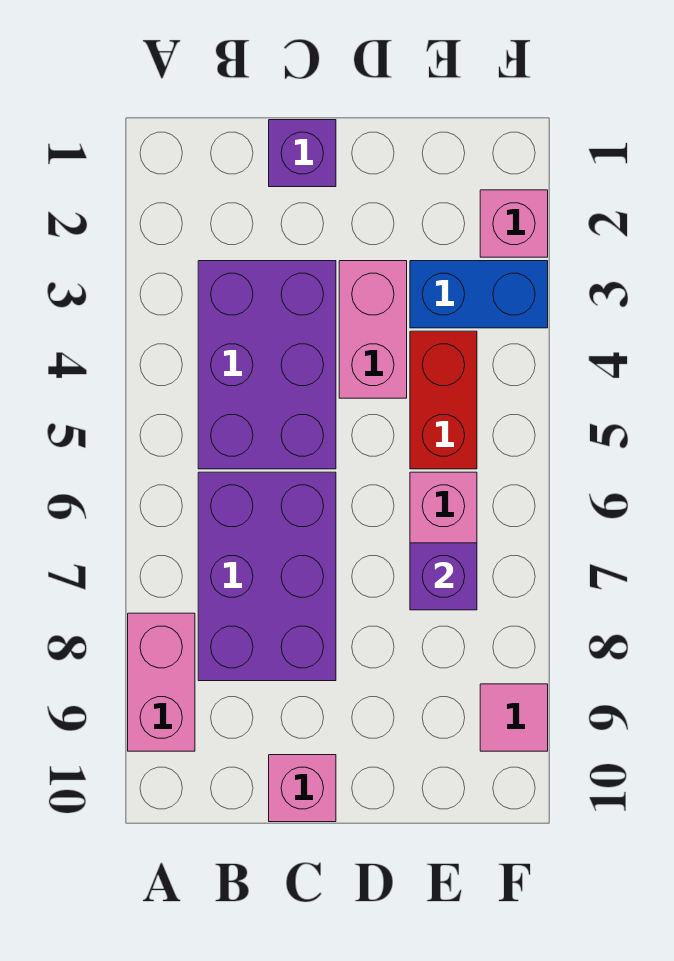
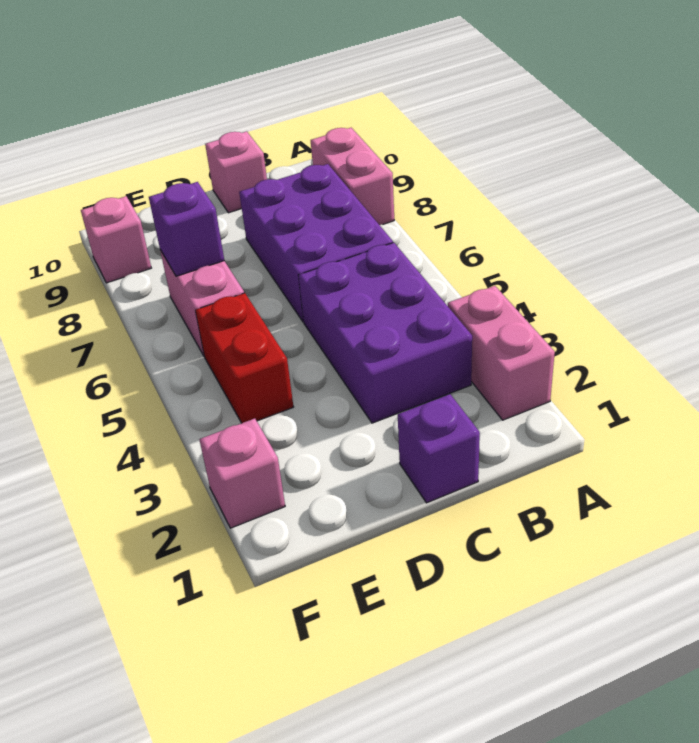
pink 1x2 brick [339,261,407,398] -> pink 1x2 brick moved to [448,286,555,420]
blue 1x2 brick [410,261,548,328] -> none
pink 1x1 tile [480,684,548,751] -> pink 1x1 brick [81,196,151,283]

